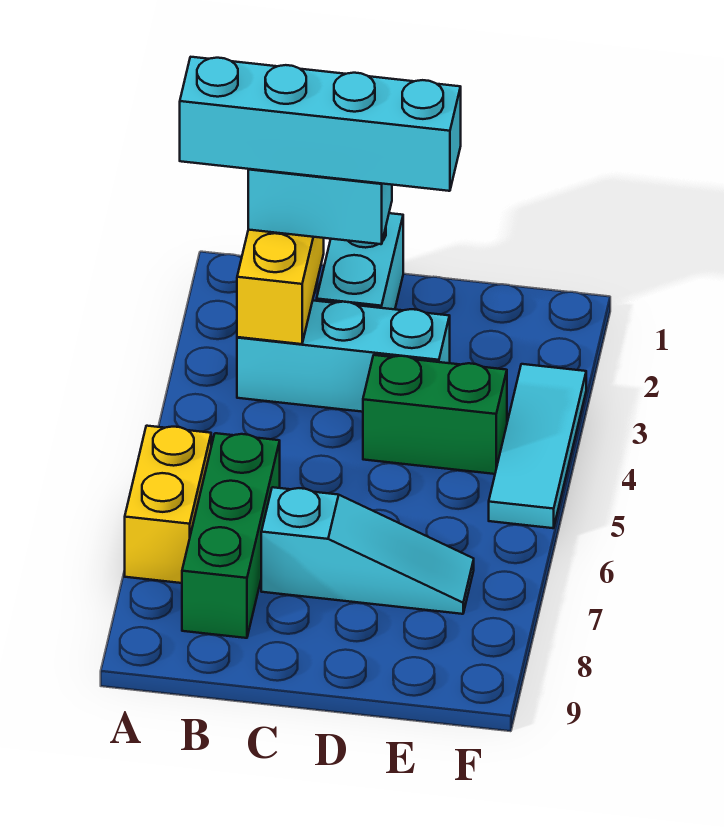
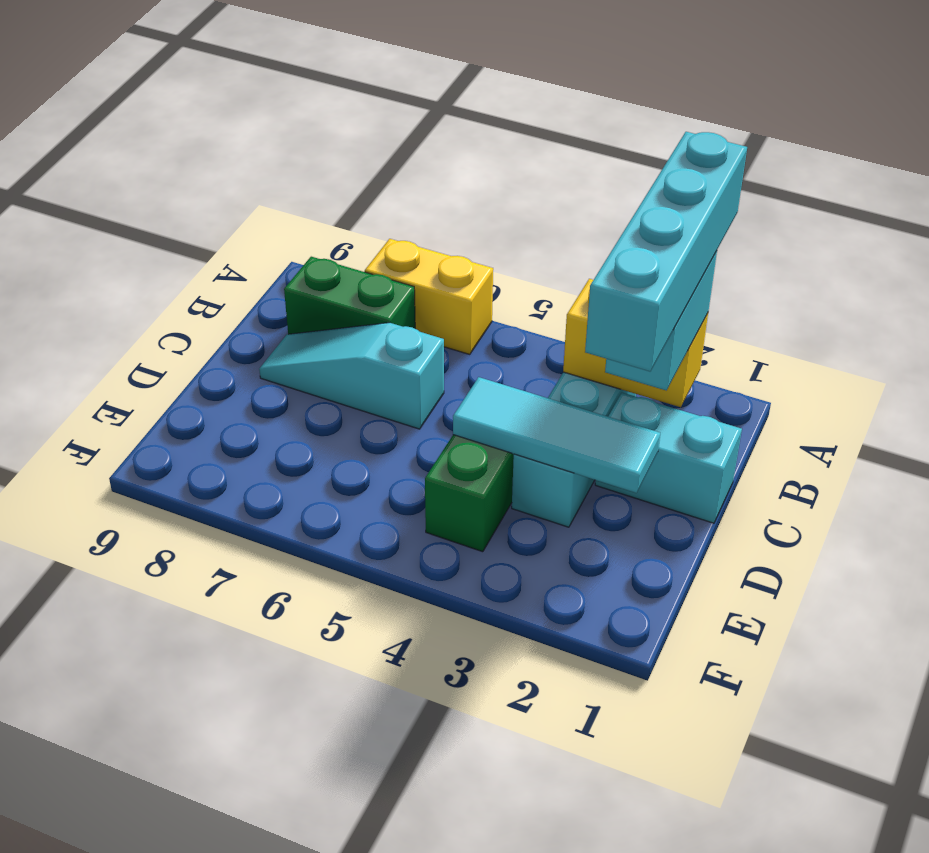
green 1x3 brick [182,433,280,638] -> green 1x2 brick [284,257,415,334]
cyan 1x3 slope [261,487,474,614] -> cyan 1x3 slope turned to [259,323,444,429]
cyan 1x3 tile [489,364,586,528] -> cyan 1x3 tile moved to [453,377,660,493]

